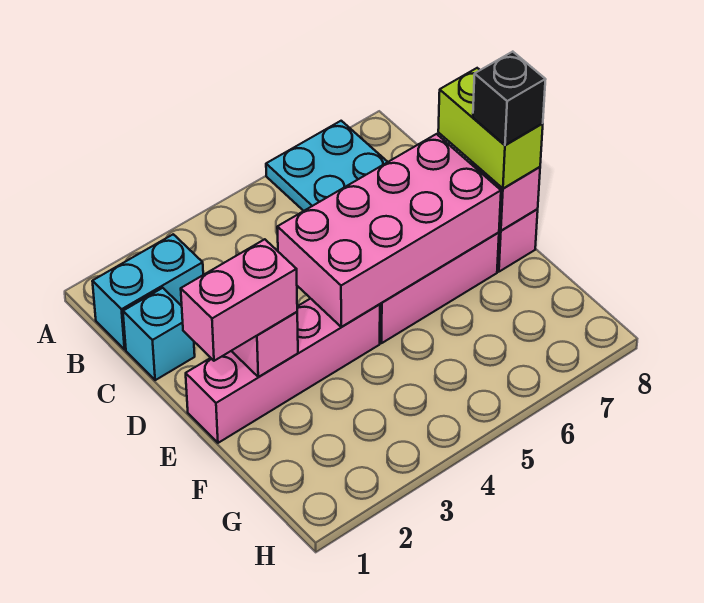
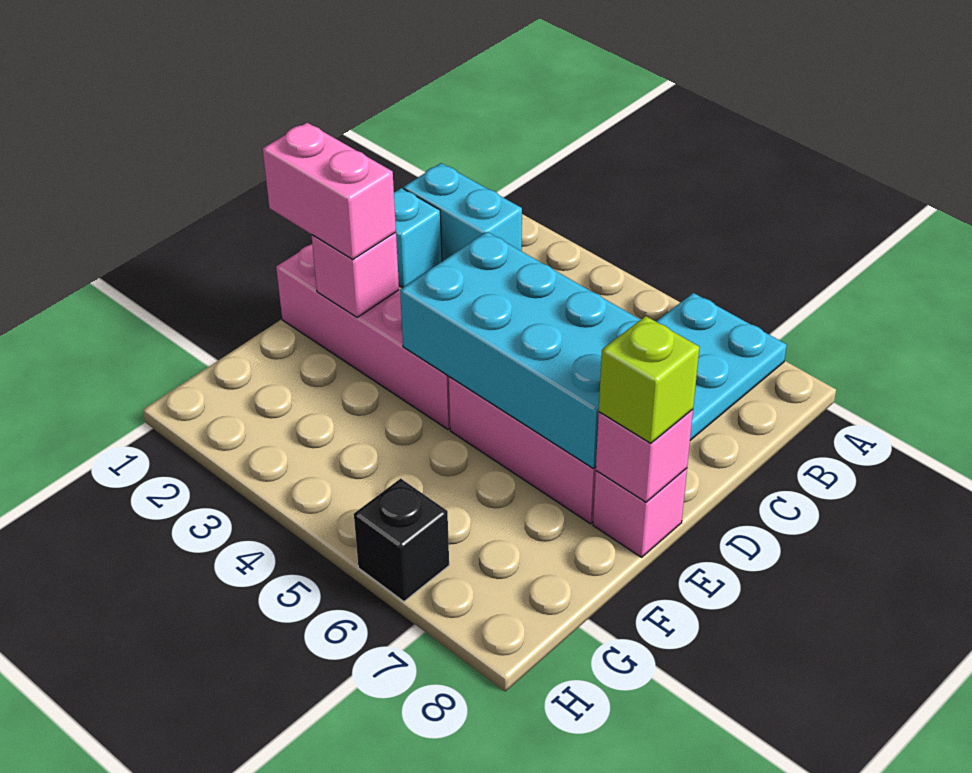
pink 2x4 brick [277,134,501,327] -> cyan 2x4 brick [400,232,640,469]
lime 1x2 brick [438,68,543,188] -> lime 1x1 brick [599,316,699,443]
black 1x1 brick [473,52,546,145] -> black 1x1 brick moved to [354,478,449,602]

